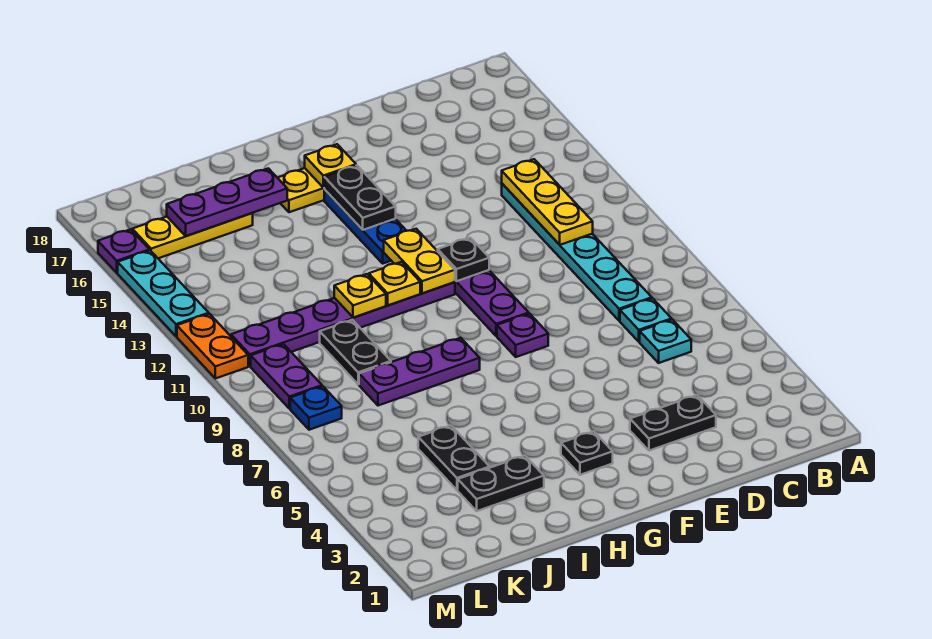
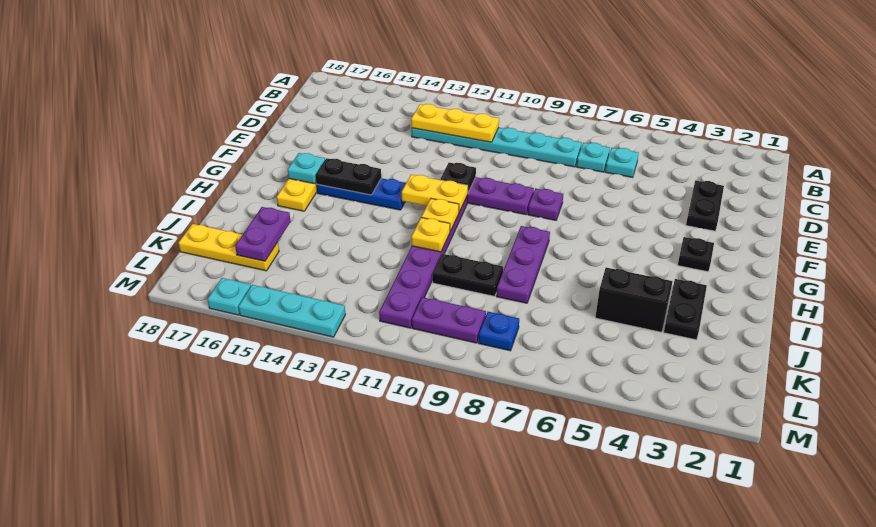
yellow 1x1 plate [305,144,356,188] -> cyan 1x1 plate [288,153,325,184]
purple 1x3 plate [167,168,287,236] -> purple 1x2 plate [235,207,291,261]
black 1x2 plate [418,426,490,490] -> black 1x2 brick [595,268,673,332]
yellow 1x3 plate [132,213,253,258] -> yellow 1x3 plate turned to [178,224,279,271]
orange 1x2 plate [177,314,248,379] -> none
purple 1x1 plate [98,229,149,273] -> cyan 1x1 plate [207,278,251,315]

